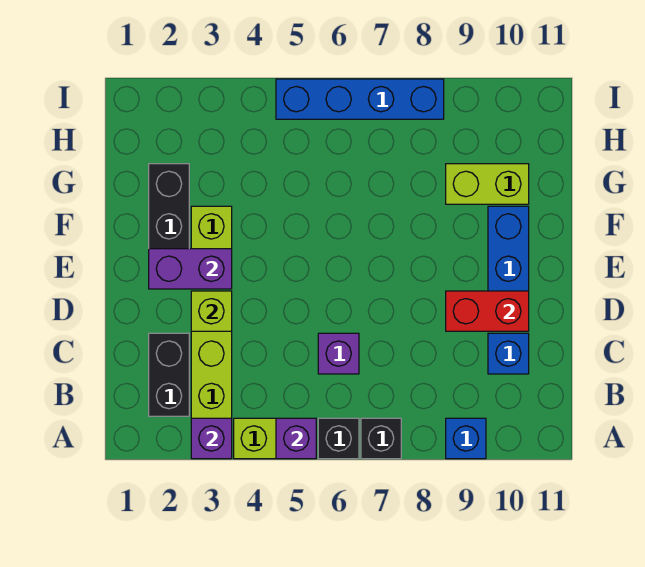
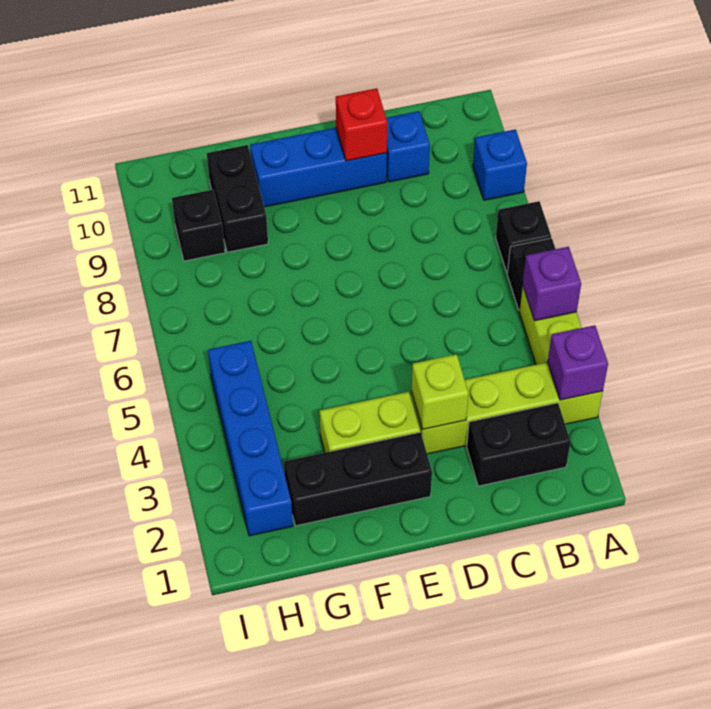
purple 1x1 brick [318,333,359,374] -> none
red 1x2 brick [446,291,529,331] -> red 1x1 brick [336,88,387,161]
purple 1x2 brick [149,249,232,289] -> none
lime 1x2 brick [446,164,529,204] -> black 1x2 brick [207,145,268,252]
none -> black 1x1 brick [172,190,225,261]
blue 1x4 brick [276,79,444,119] -> blue 1x4 brick moved to [208,341,293,536]

